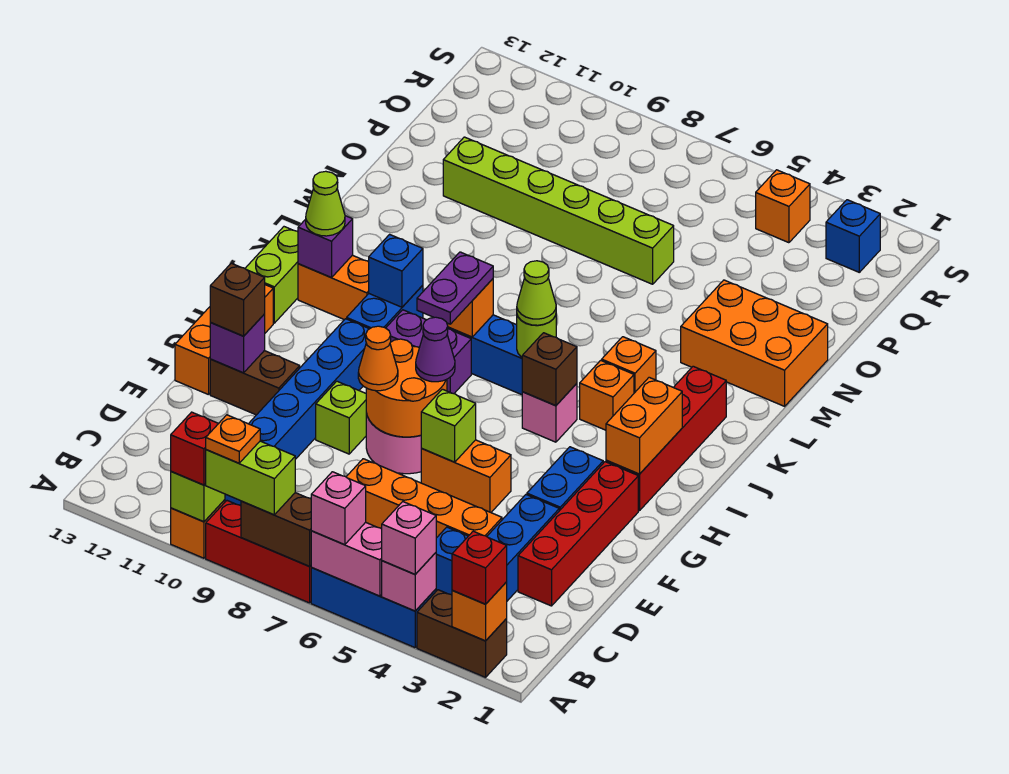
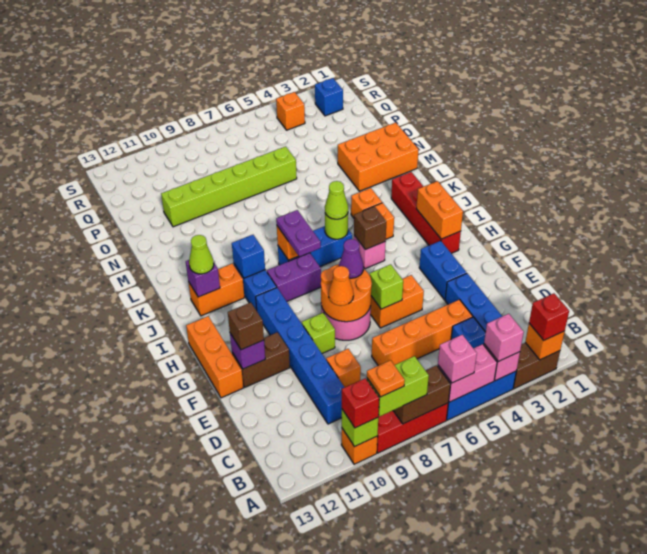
red 1x4 brick [518,462,638,606] -> none
none -> orange 1x1 brick [326,349,361,387]
lime 1x2 brick [245,227,298,323] -> none

